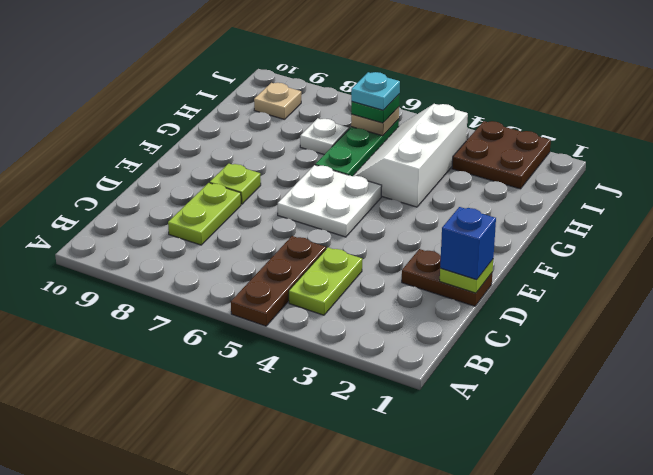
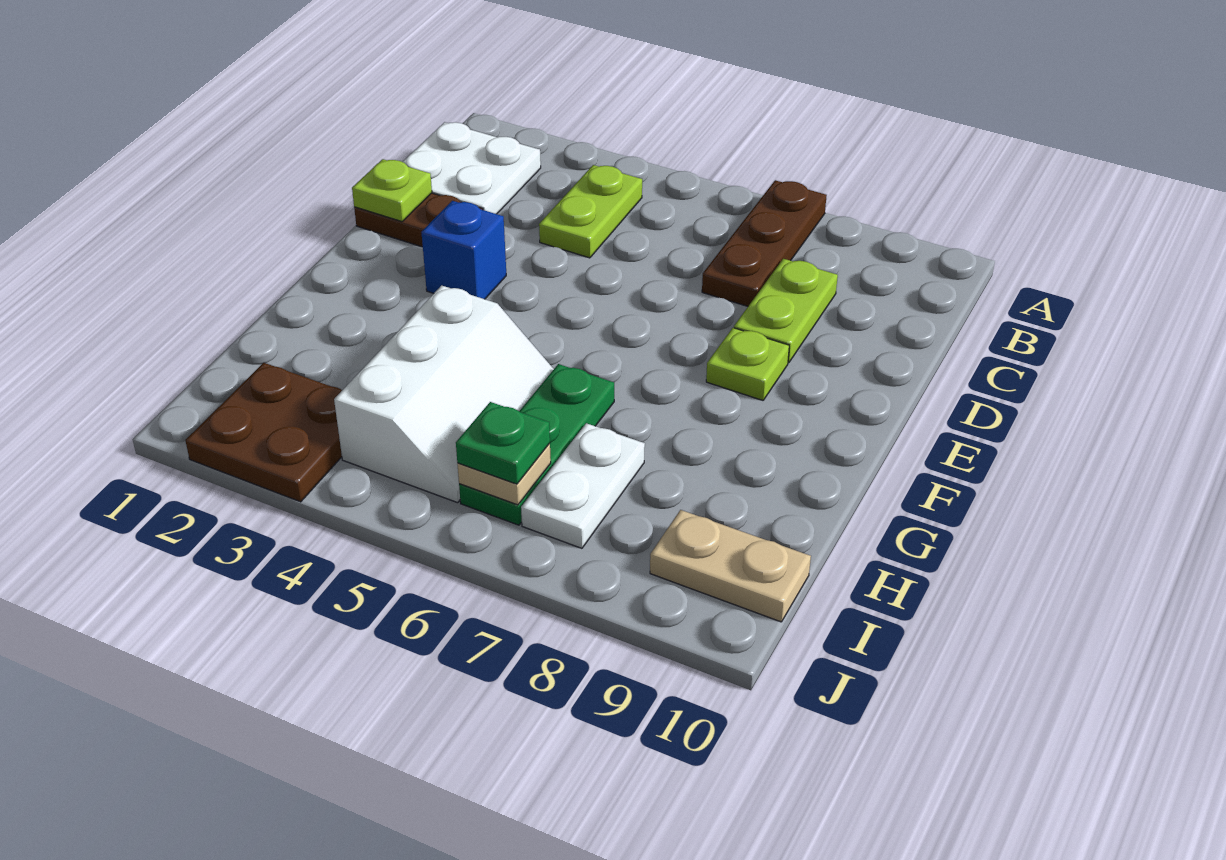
brown 1x3 plate [231,236,326,326] -> brown 1x3 plate moved to [702,180,827,306]
blue 1x1 brick [440,207,496,280] -> blue 1x1 brick moved to [421,201,506,299]
white 2x2 plate [278,165,382,237] -> white 2x2 plate moved to [403,122,541,214]
white 1x1 plate [300,118,349,155] -> white 1x2 plate [521,423,645,548]
cyan 1x1 plate [351,72,400,110] -> none
tan 1x1 plate [254,83,301,119] -> tan 1x2 plate [650,510,811,622]

